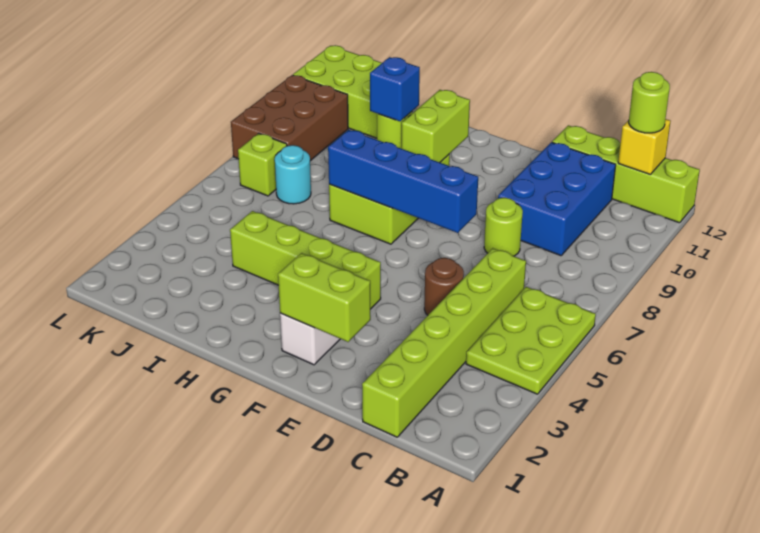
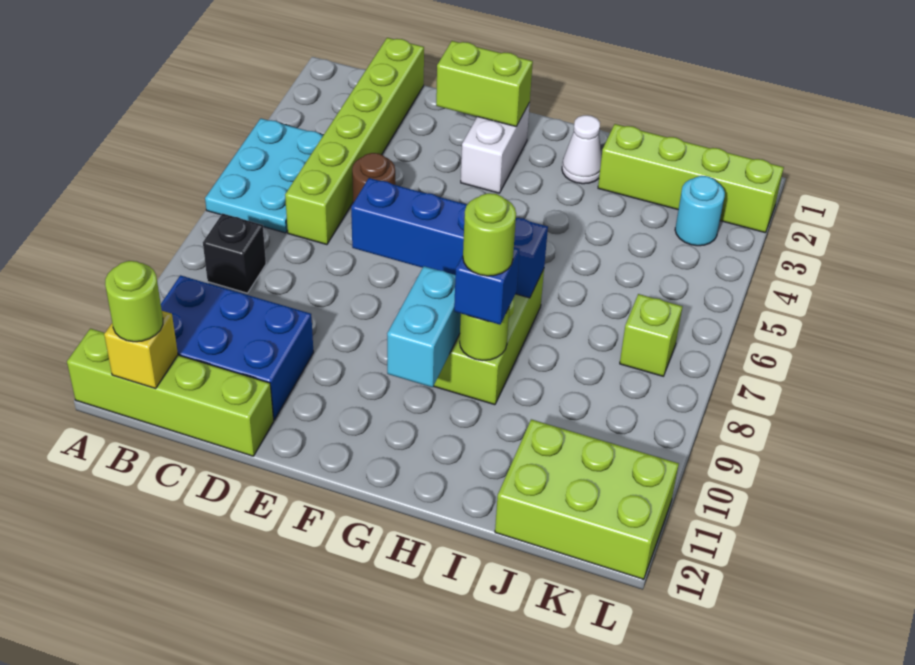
lime 2x3 plate [466,287,596,394] -> cyan 2x3 plate [205,118,323,233]
none -> black 1x1 brick [203,214,266,293]
blue 2x3 brick [498,142,616,256] -> blue 2x3 brick turned to [161,275,313,420]
lime 1x1 round brick [484,198,523,256] -> lime 1x1 round brick moved to [463,193,516,276]
lime 1x4 brick [230,211,381,309] -> lime 1x4 brick moved to [598,124,784,233]
lime 1x2 brick [401,90,470,162] -> cyan 1x2 brick [387,266,461,387]
none -> white 1x1 cone [562,115,602,184]
cyan 1x1 round brick [275,145,311,204] -> cyan 1x1 round brick moved to [675,176,725,246]
brown 2x3 brick [231,75,348,161] -> none

